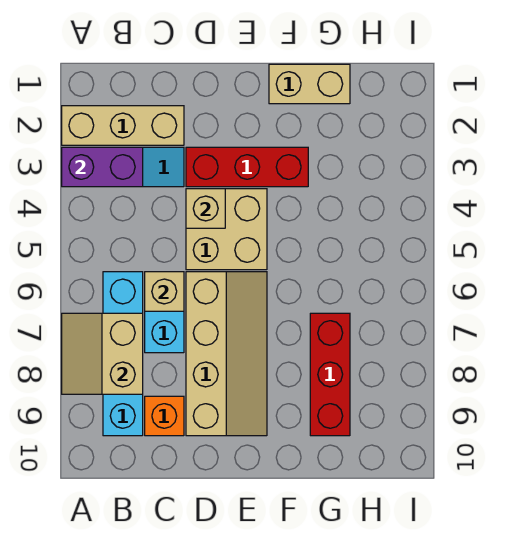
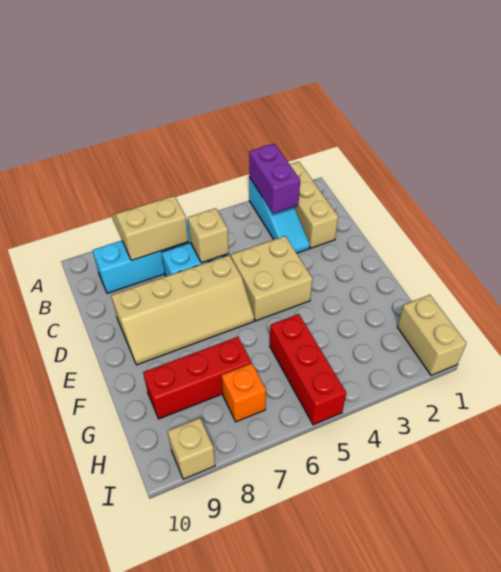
orange 1x1 brick [145,396,184,436] -> orange 1x1 brick moved to [222,363,266,422]
red 1x3 brick [186,147,308,187] -> red 1x3 brick moved to [270,314,346,425]
tan 1x1 brick [186,189,225,228] -> tan 1x1 brick moved to [167,418,215,479]
tan 1x2 brick [269,64,350,104] -> tan 1x2 brick moved to [397,295,466,375]

